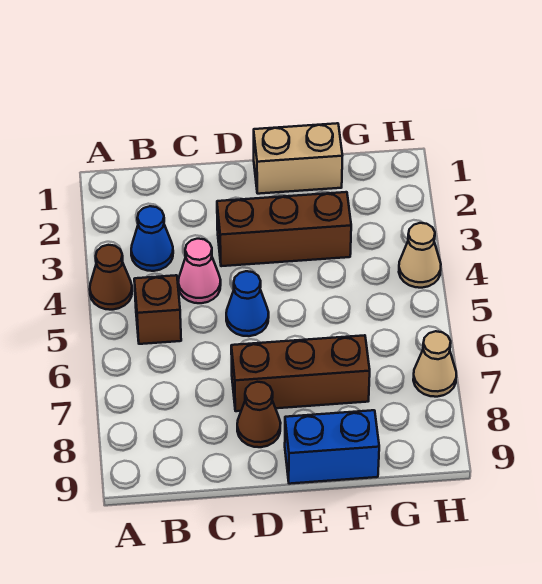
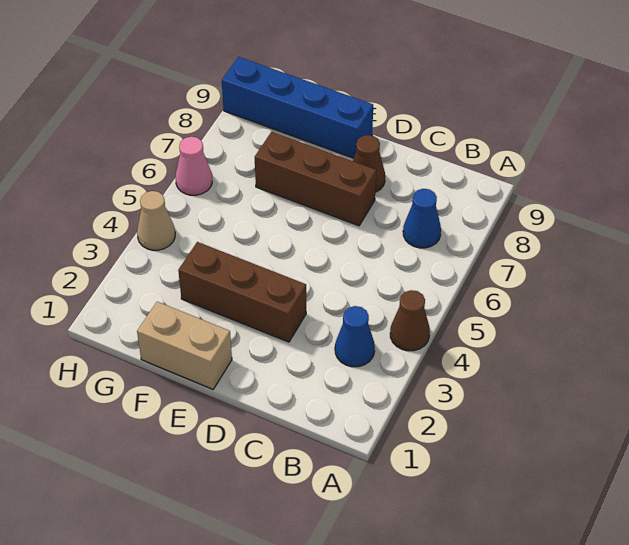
brown 1x1 brick [134,275,181,344] -> none
pink 1x1 cone [178,239,221,303] -> pink 1x1 cone moved to [176,137,212,195]
blue 1x1 cone [226,271,269,336] -> blue 1x1 cone moved to [403,189,441,248]
blue 1x2 brick [285,410,379,484] -> blue 1x4 brick [222,57,373,158]
tan 1x1 cone [413,331,456,397] -> none

